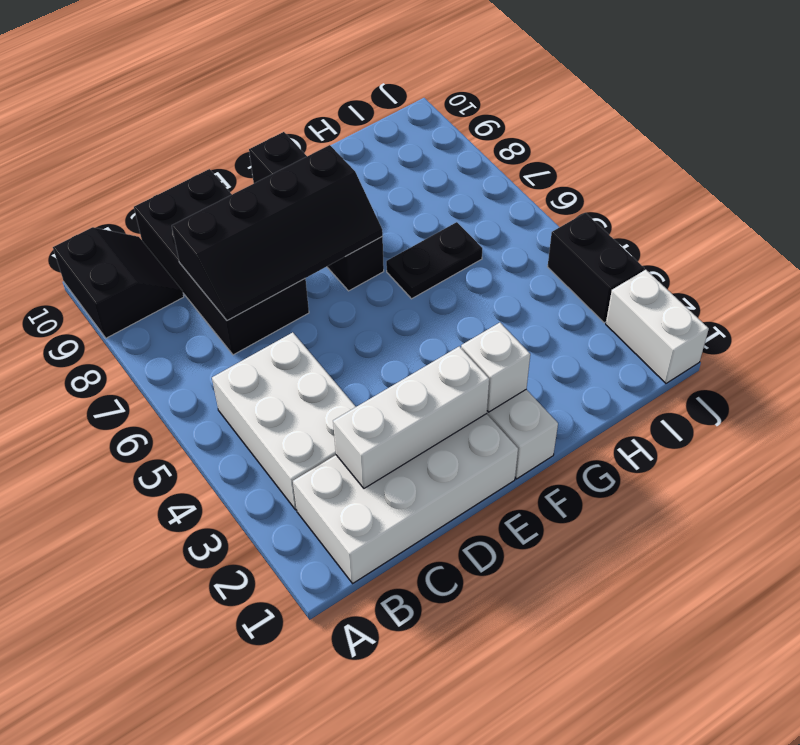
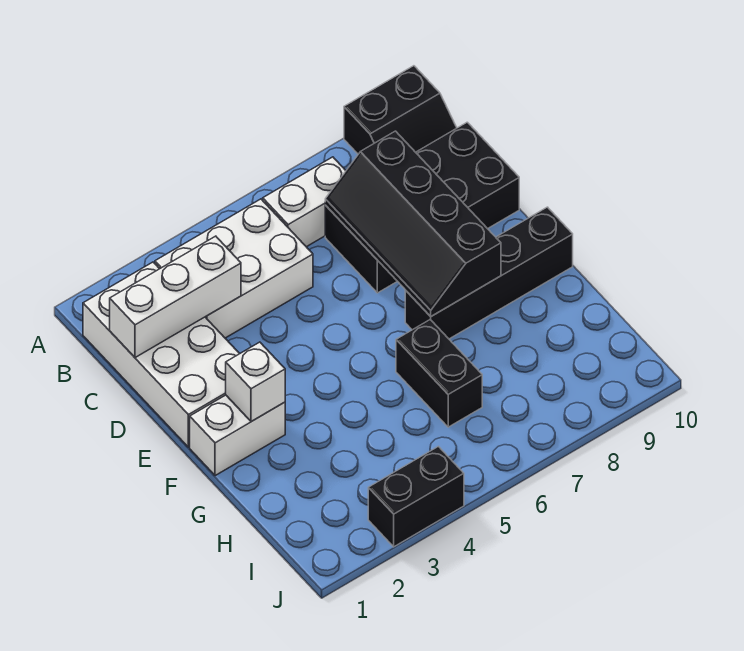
white 1x3 brick [333,346,489,488] -> white 1x3 brick turned to [110,236,241,358]
black 1x2 plate [386,222,482,299] -> black 1x2 brick [396,320,482,427]
white 1x2 brick [606,270,709,383] -> white 1x2 brick moved to [263,157,346,247]

